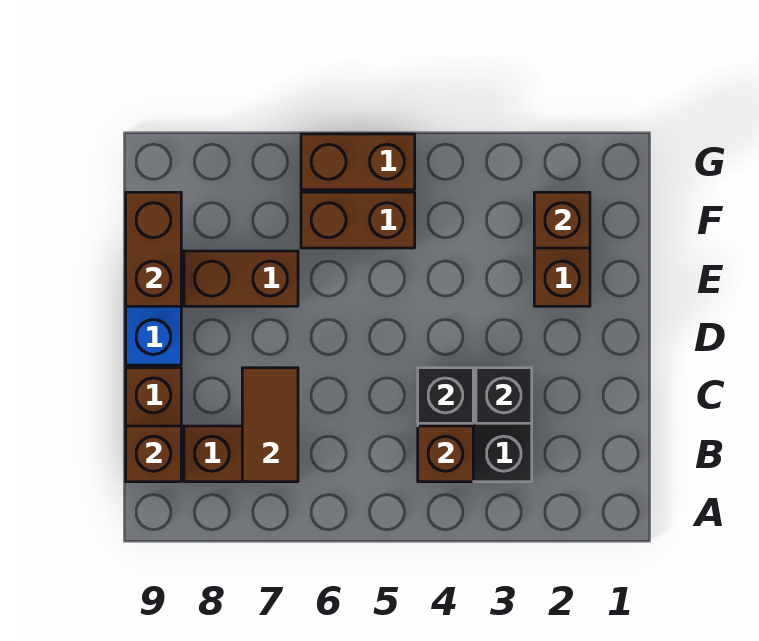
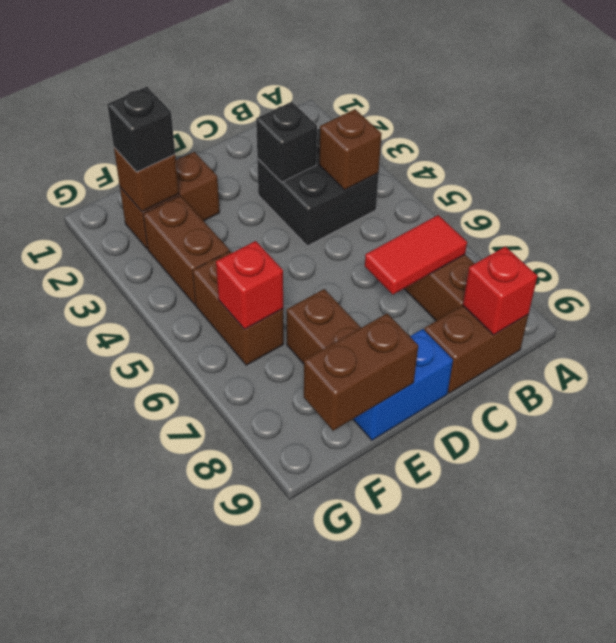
brown 1x2 tile [242,368,298,482] -> red 1x2 tile [365,215,467,294]
brown 1x1 brick [126,426,181,482] -> red 1x1 brick [463,247,537,335]
black 1x1 brick [418,368,473,423] -> black 1x1 brick moved to [107,87,175,172]
none -> red 1x1 brick [216,241,283,330]
brown 1x2 brick [301,134,415,190] -> brown 1x2 brick moved to [143,196,229,305]

